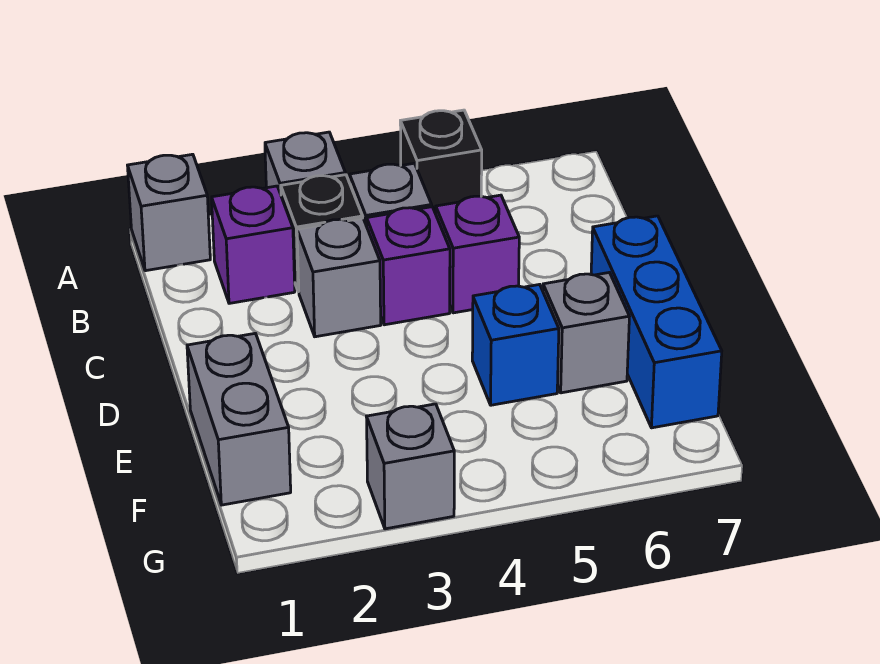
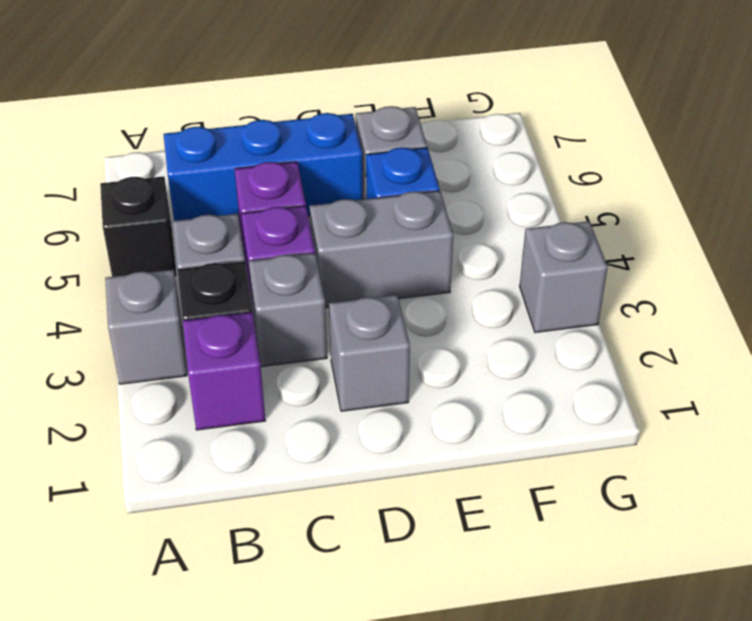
grey 1x1 brick [128,154,210,271] -> grey 1x1 brick moved to [329,295,410,411]
blue 1x3 brick [591,216,722,428] -> blue 1x3 brick moved to [164,113,363,223]
grey 1x2 brick [187,333,291,505] -> grey 1x2 brick moved to [310,191,453,308]

